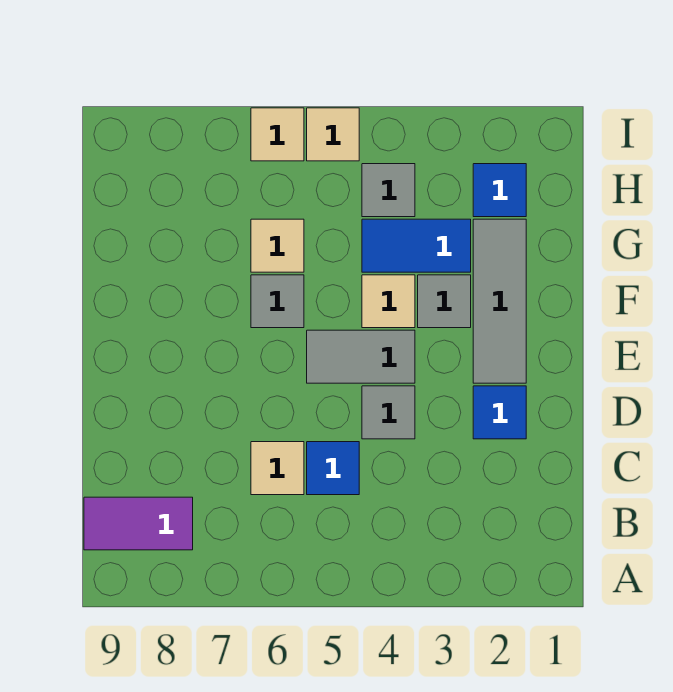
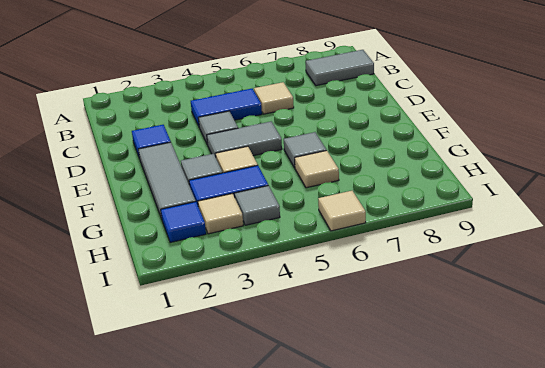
purple 1x2 tile [84,497,193,550] -> grey 1x2 tile [306,50,374,86]
blue 1x1 tile [307,442,359,495] -> blue 1x2 tile [191,89,262,126]
tan 1x1 tile [307,108,359,161] -> tan 1x1 tile moved to [198,194,243,234]

